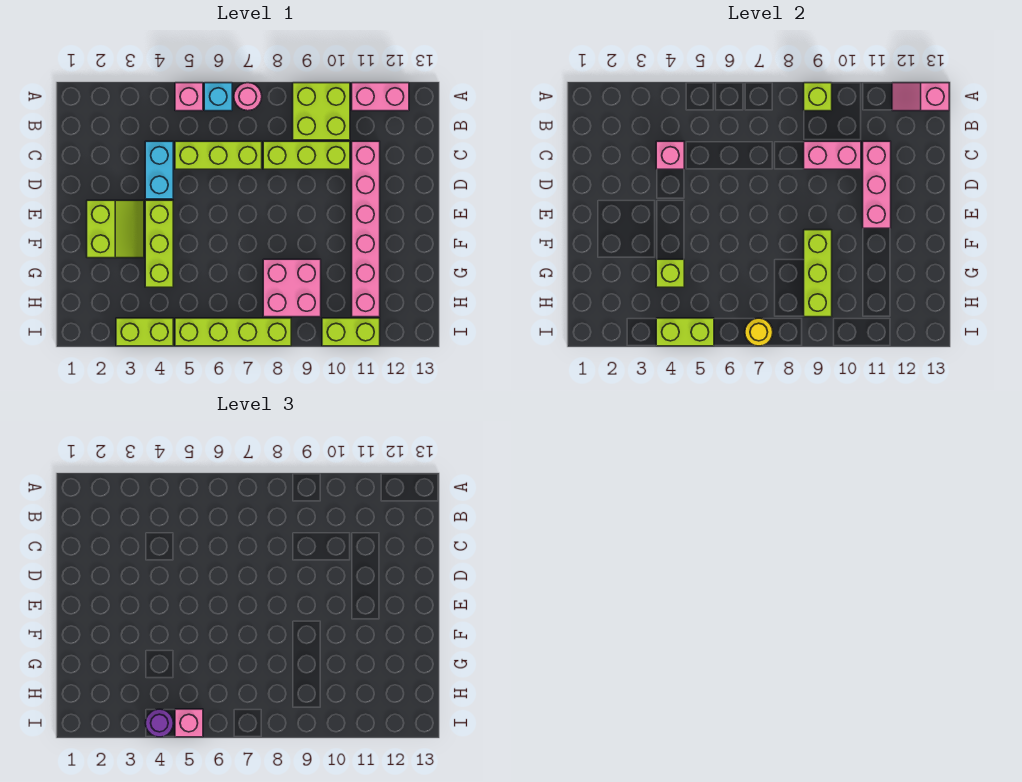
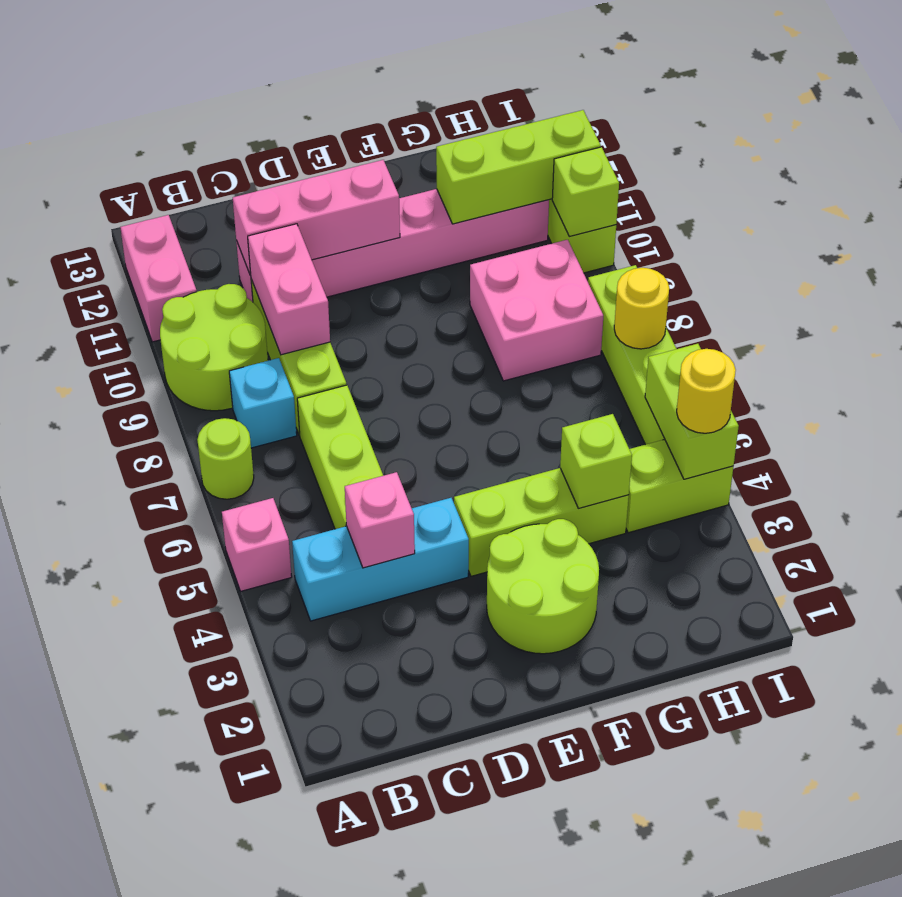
cyan 1x1 brick [204,83,232,111] -> cyan 1x1 brick moved to [229,358,297,448]
pink 1x1 round brick [234,83,262,111] -> lime 1x1 round brick [197,418,254,499]
lime 2x2 brick [293,83,350,140] -> lime 2x2 round brick [160,284,268,411]
lime 1x1 brick [804,83,832,111] -> lime 1x1 brick moved to [552,147,619,236]
pink 1x2 slope [892,83,949,111] -> none
cyan 1x2 brick [145,141,173,199] -> cyan 1x3 brick [292,498,469,621]
lime 2x2 slope [87,200,144,258] -> lime 2x2 round brick [487,519,599,654]
lime 1x3 brick [804,230,832,317] -> lime 1x3 brick moved to [436,110,601,224]
lime 1x2 brick [116,318,173,346] -> lime 1x2 brick turned to [626,439,733,533]
purple 1x1 round brick [145,709,173,737] -> yellow 1x1 round brick [677,349,736,433]
pink 1x1 brick [175,709,203,737] -> none

